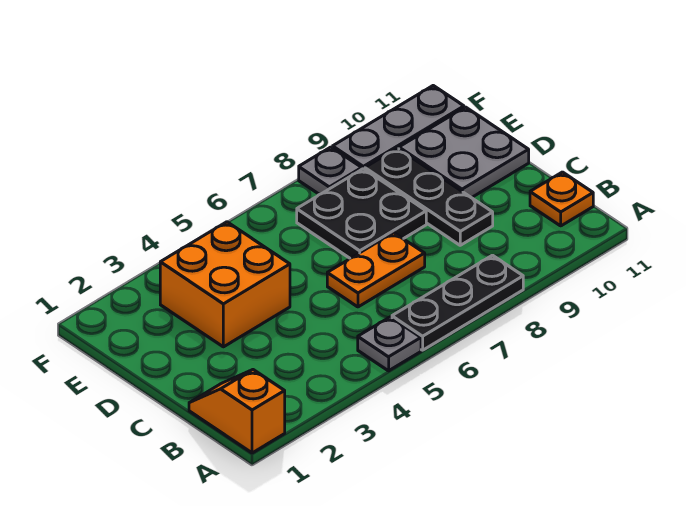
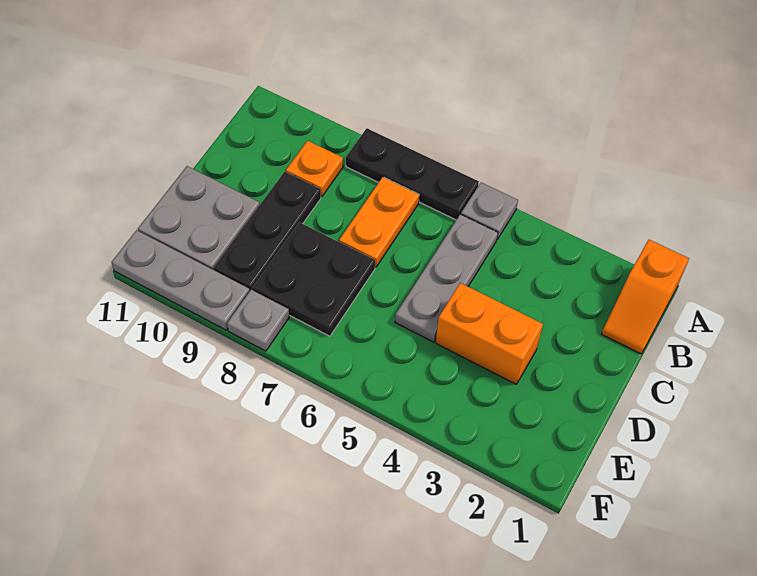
none -> grey 1x3 plate [395,214,498,342]
orange 1x1 plate [530,172,593,226] -> orange 1x1 plate moved to [286,141,343,197]
orange 1x2 plate [327,233,425,307] -> orange 1x2 plate turned to [339,177,419,267]
orange 2x2 brick [160,222,290,347] -> orange 1x2 brick [436,283,543,384]

